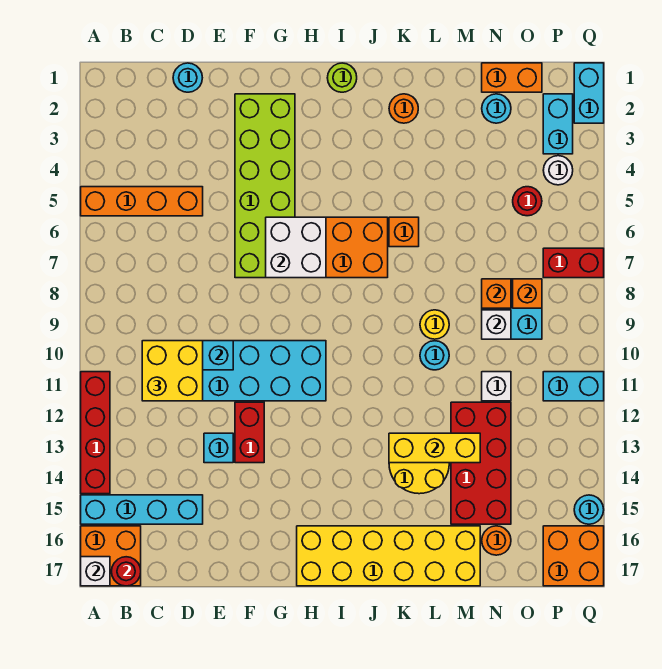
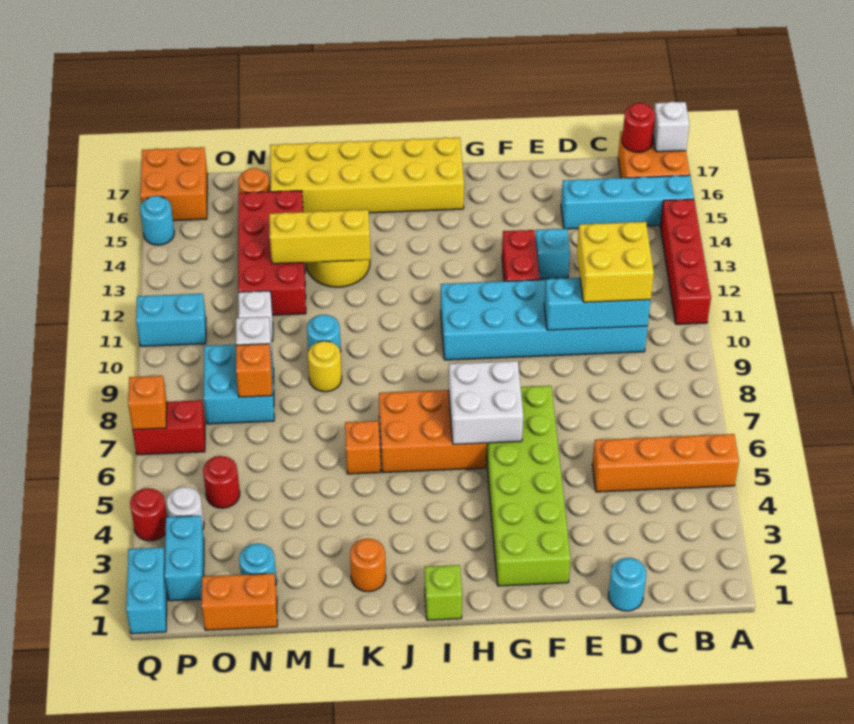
lime 1x1 round brick [327,63,357,92] -> lime 1x1 brick [425,565,462,620]
orange 1x1 brick [513,279,542,308] -> orange 1x1 brick moved to [128,376,167,430]
none -> red 1x1 round brick [130,488,167,541]

